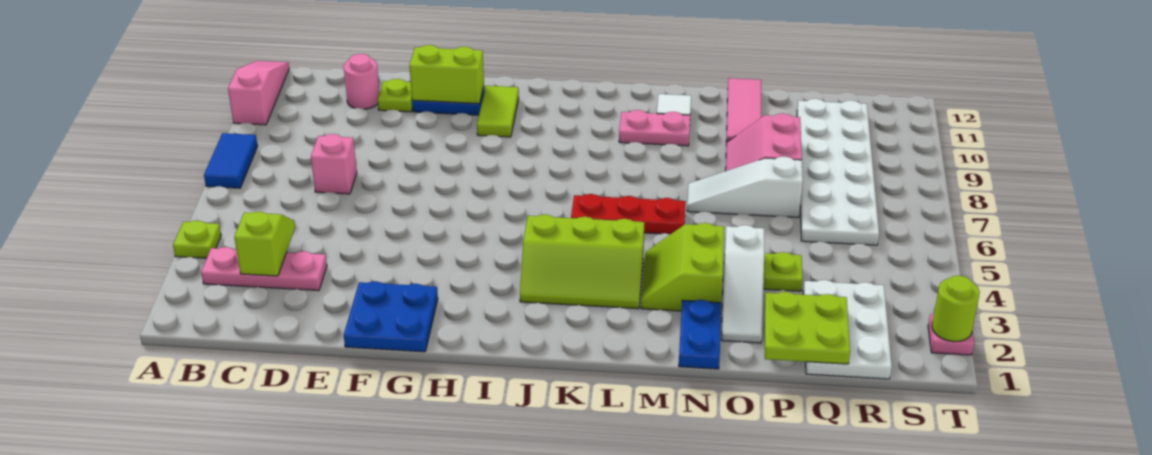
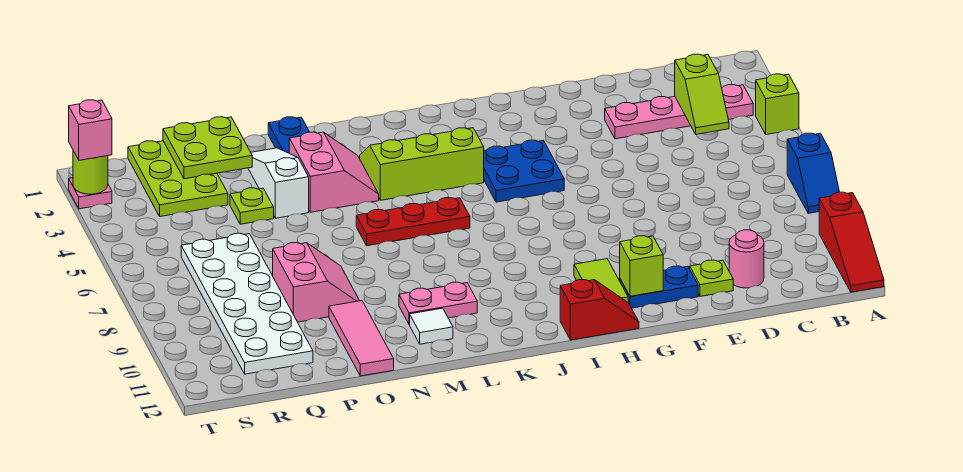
lime 1x1 plate [173,221,221,258] -> lime 1x1 brick [756,74,799,135]
blue 1x2 tile [204,133,258,188] -> blue 1x2 slope [787,133,839,213]
pink 1x3 slope [228,61,289,125] -> red 1x3 slope [819,192,884,292]
pink 1x3 plate [201,247,327,291] -> pink 1x4 plate [605,85,753,139]
pink 1x1 brick [311,134,357,194] -> pink 1x1 brick moved to [69,100,112,160]
blue 2x2 plate [344,281,438,352] -> blue 2x2 plate moved to [484,140,564,202]
lime 1x2 brick [410,45,484,104] -> lime 1x1 brick [620,236,663,296]
none -> red 1x2 slope [560,280,639,340]
lime 2x2 slope [641,223,724,311] -> pink 2x2 slope [289,132,379,212]
white 1x3 slope [687,156,803,218] -> none
white 2x3 plate [803,280,892,379] -> lime 2x3 plate [128,141,228,217]

